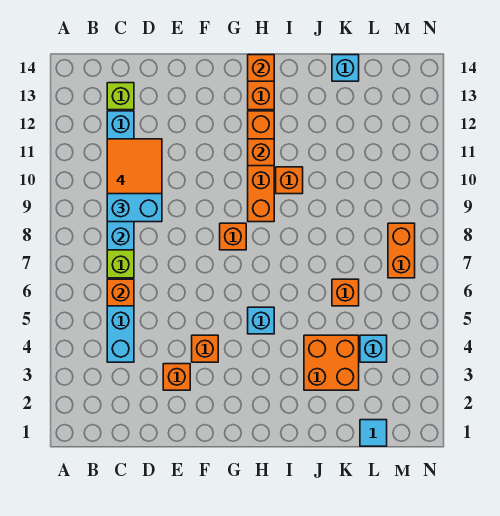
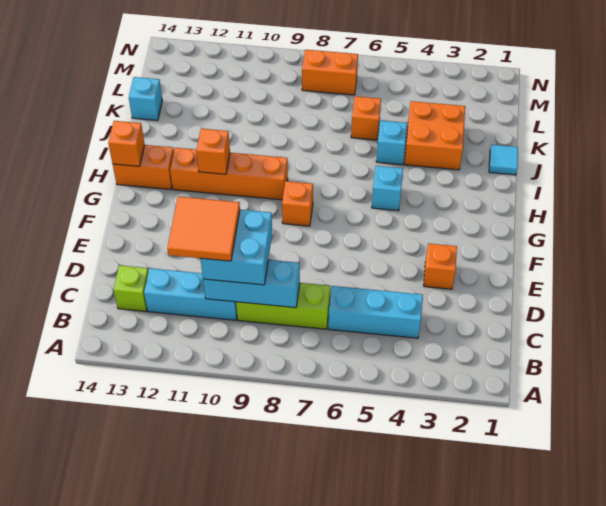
orange 1x1 brick [107,279,134,306] -> none
orange 1x1 brick [192,335,218,362] -> none
orange 1x1 brick [276,167,303,194] -> none
cyan 1x1 tile [360,420,387,446] -> cyan 1x1 tile moved to [489,145,518,175]
cyan 1x1 brick [360,335,387,362] -> cyan 1x1 brick moved to [376,121,407,165]

